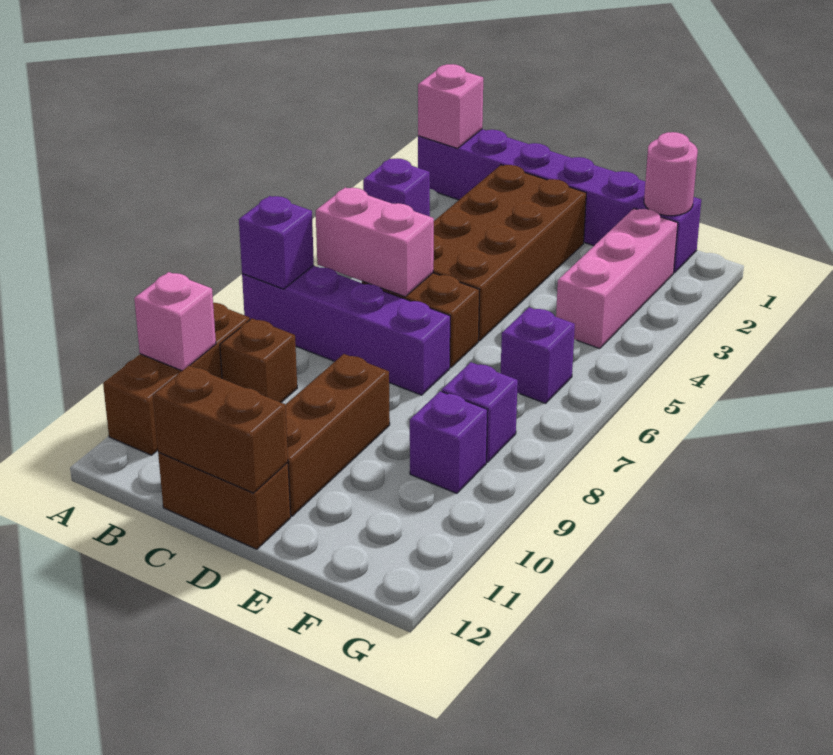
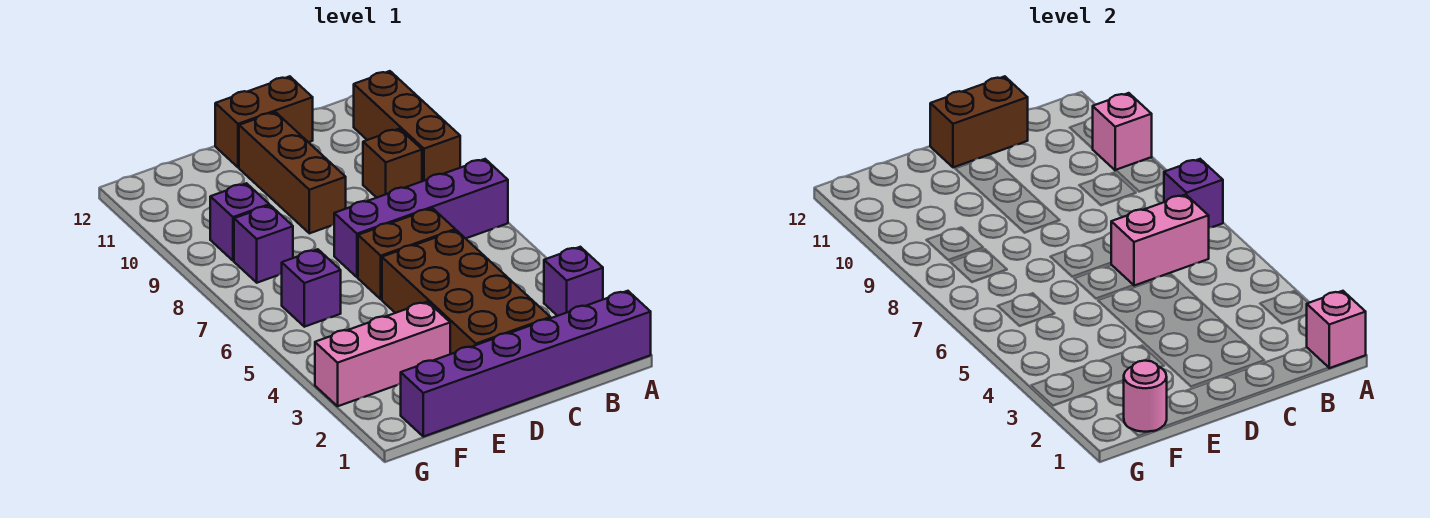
pink 1x3 brick [556,208,678,349] -> pink 1x3 brick turned to [315,302,450,406]

